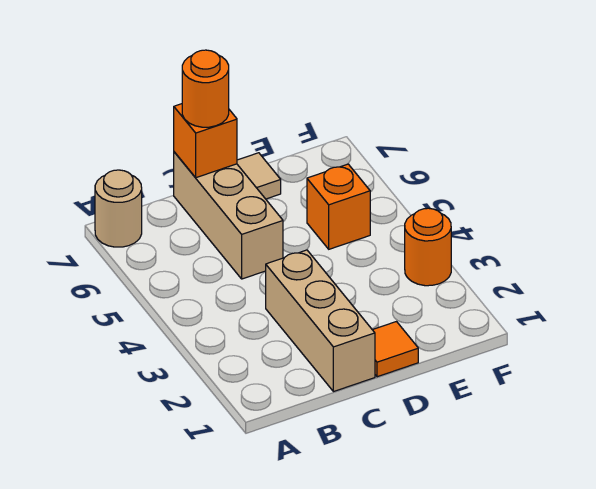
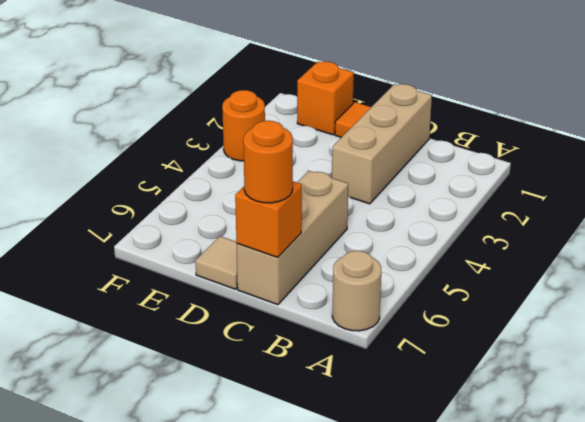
orange 1x1 brick [307,164,370,249] -> orange 1x1 brick moved to [297,62,354,135]

